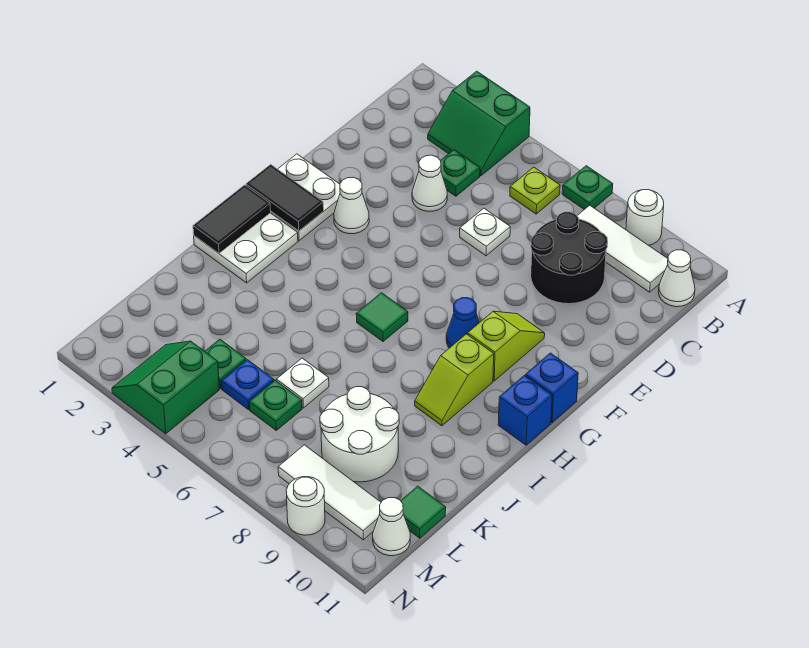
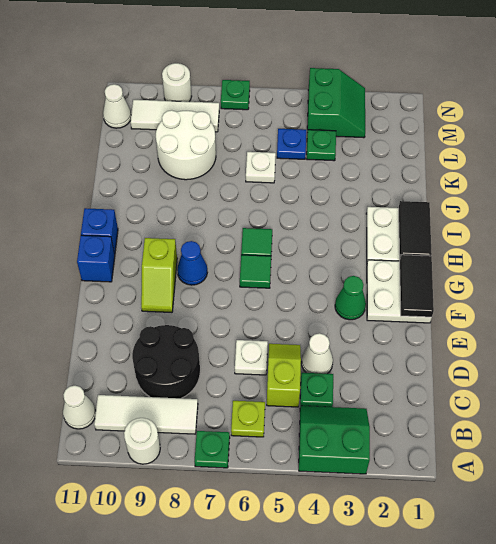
white 1x1 cone [334,177,369,234] -> green 1x1 cone [335,276,366,320]
black 1x2 tile [246,164,324,231] -> black 1x2 tile turned to [400,255,434,317]
lime 1x2 slope [415,334,494,426] -> lime 1x2 slope moved to [267,344,301,407]
green 1x1 plate [249,380,302,430] -> green 1x1 plate moved to [221,80,250,110]
green 1x1 tile [401,486,446,538] -> green 1x1 tile moved to [240,255,271,288]

